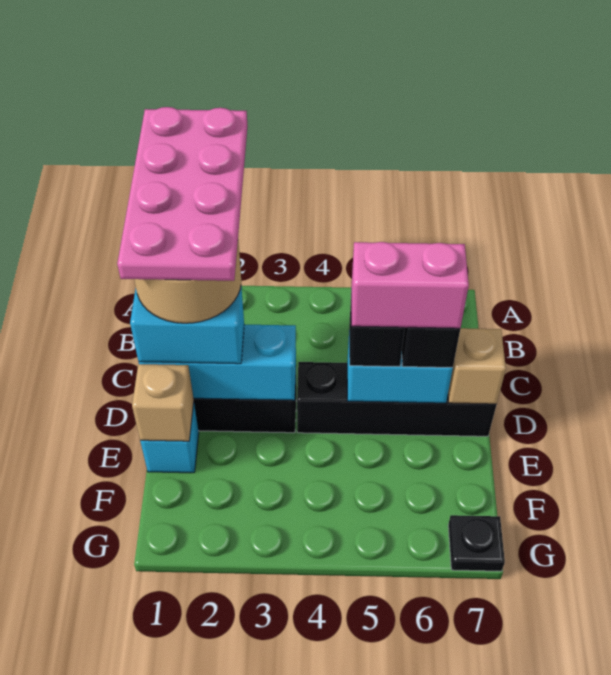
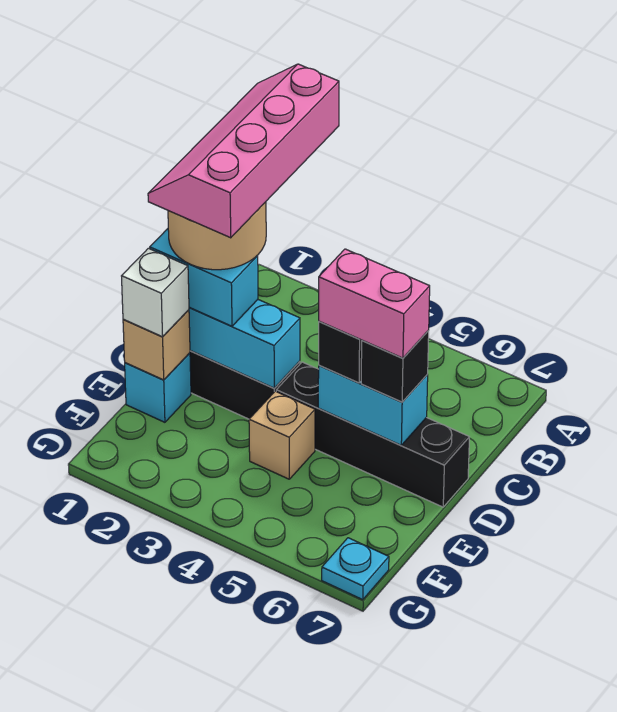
pink 2x4 plate [117,107,248,281] -> pink 2x4 slope [148,64,339,238]
tan 1x1 brick [448,328,506,404] -> tan 1x1 brick moved to [249,391,315,479]
none -> white 1x1 brick [122,248,189,337]
black 1x1 plate [448,515,505,571] -> cyan 1x1 plate [322,538,389,600]

